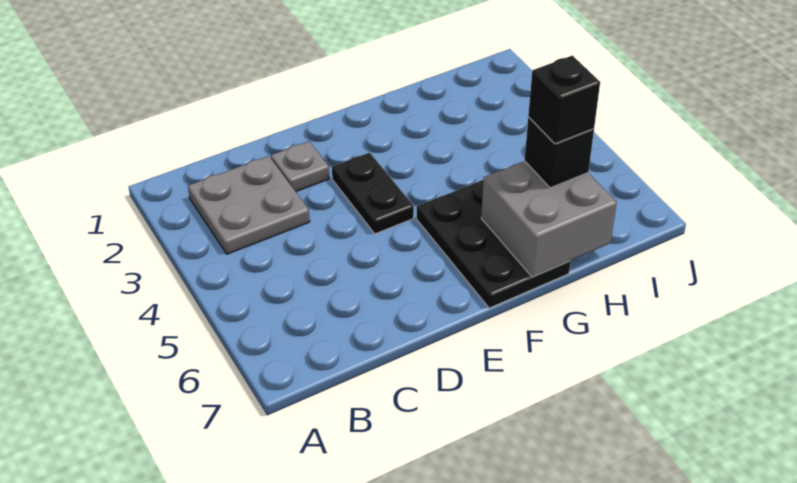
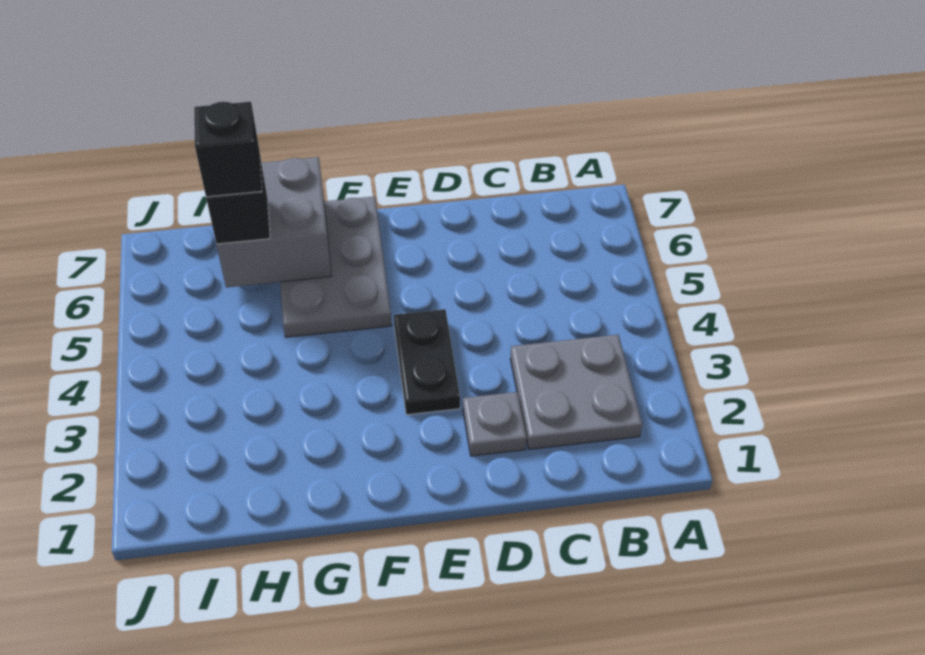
black 2x3 plate [416,180,571,308] -> grey 2x3 plate [280,196,392,337]

